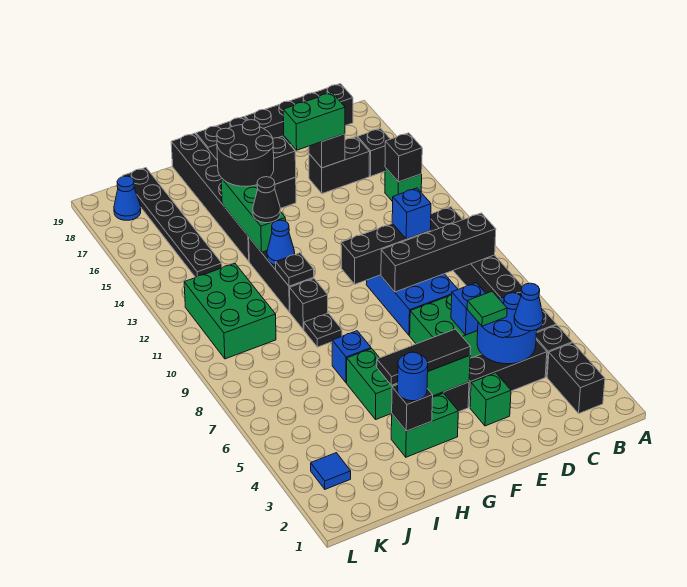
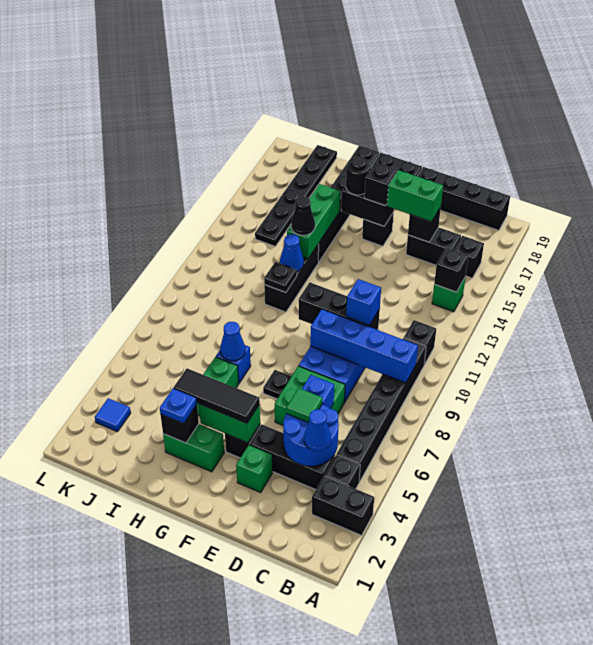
black 1x2 brick [547,343,605,413] -> black 1x2 brick turned to [312,476,374,535]
black 1x4 brick [381,213,496,292] -> blue 1x4 brick [310,309,418,383]
black 2x2 round brick [217,120,274,186] -> black 1x1 round brick [346,157,370,195]
blue 1x1 round brick [398,352,428,401] -> blue 1x1 plate [160,388,197,424]
black 1x1 plate [304,313,342,347] -> black 1x1 plate moved to [263,370,292,399]
black 1x1 brick [290,279,328,330] -> black 1x1 brick moved to [364,162,397,206]
green 2x3 brick [184,264,276,359] -> none
blue 1x1 cone [114,176,141,220] -> blue 1x1 cone moved to [220,322,245,361]

